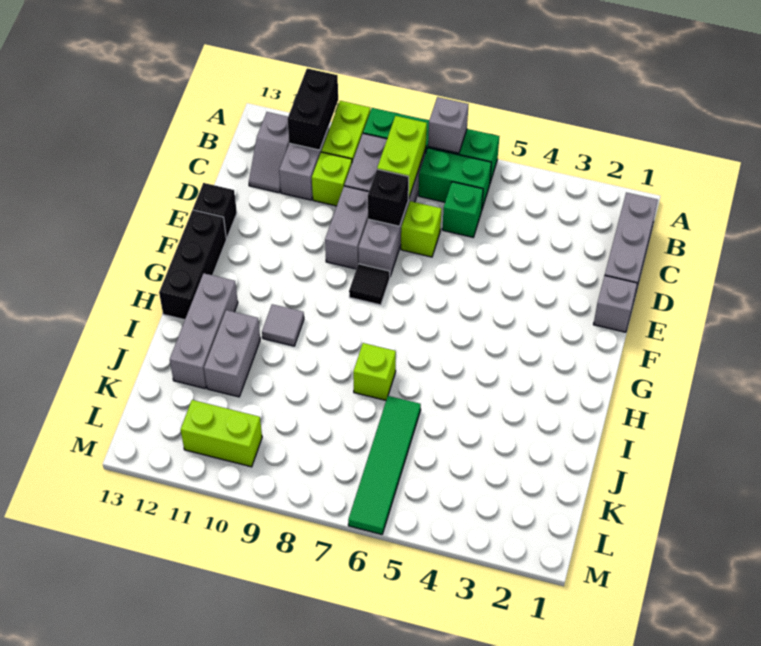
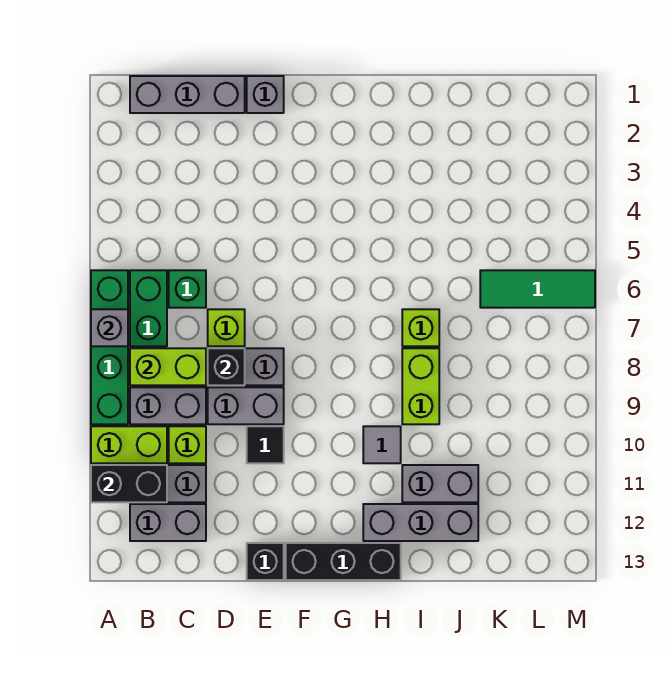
grey 1x2 slope [249,112,289,193] -> grey 1x2 brick [130,504,206,541]
black 1x1 tile [349,264,390,305] -> black 1x1 tile moved to [247,426,284,463]
green 1x4 tile [348,396,421,534] -> green 1x3 tile [480,270,595,308]
lime 1x2 brick [181,400,262,467] -> lime 1x2 brick moved to [402,348,439,424]

